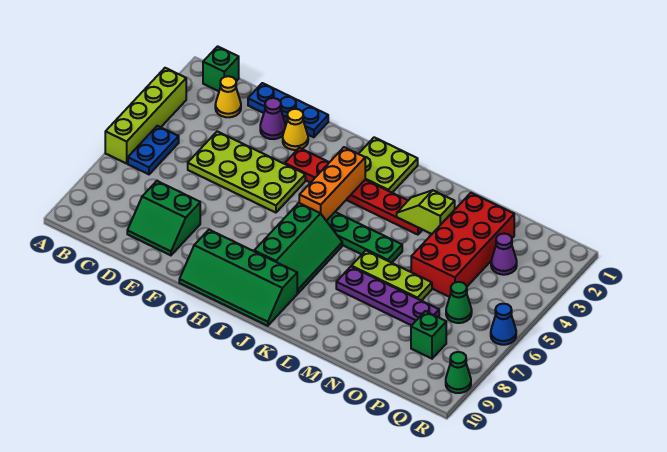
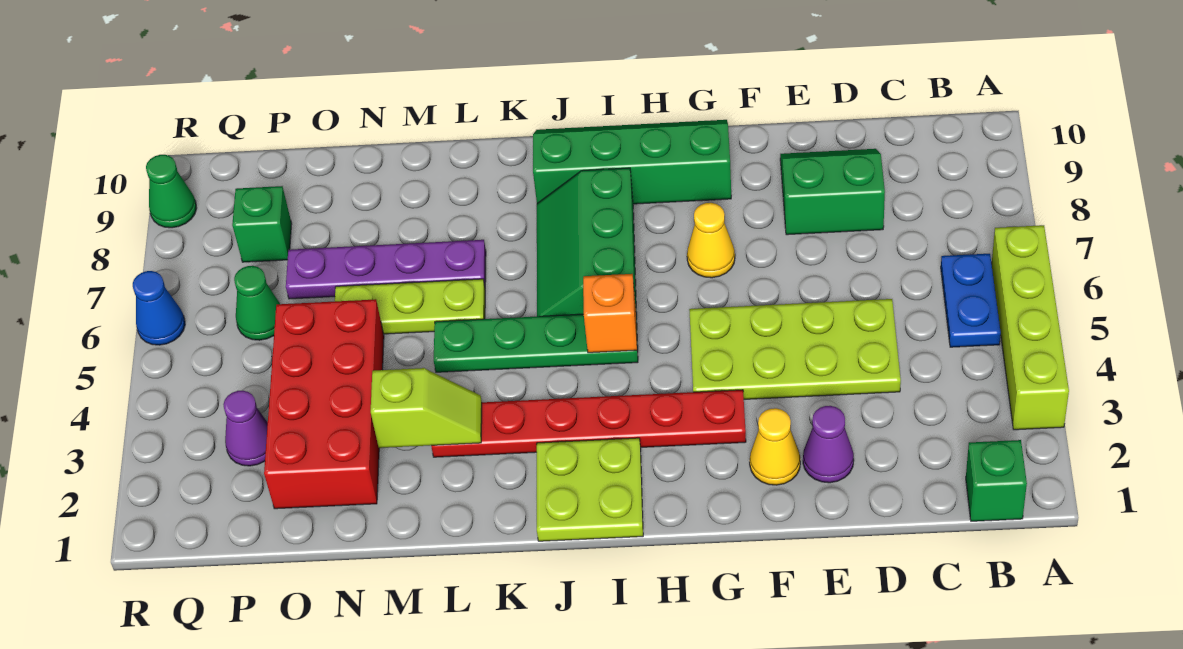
yellow 1x1 cone [215,76,241,117] -> yellow 1x1 cone moved to [687,203,735,278]
blue 1x3 plate [248,83,328,137] -> none
orange 1x3 brick [299,147,365,221] -> orange 1x1 brick [583,274,637,353]

